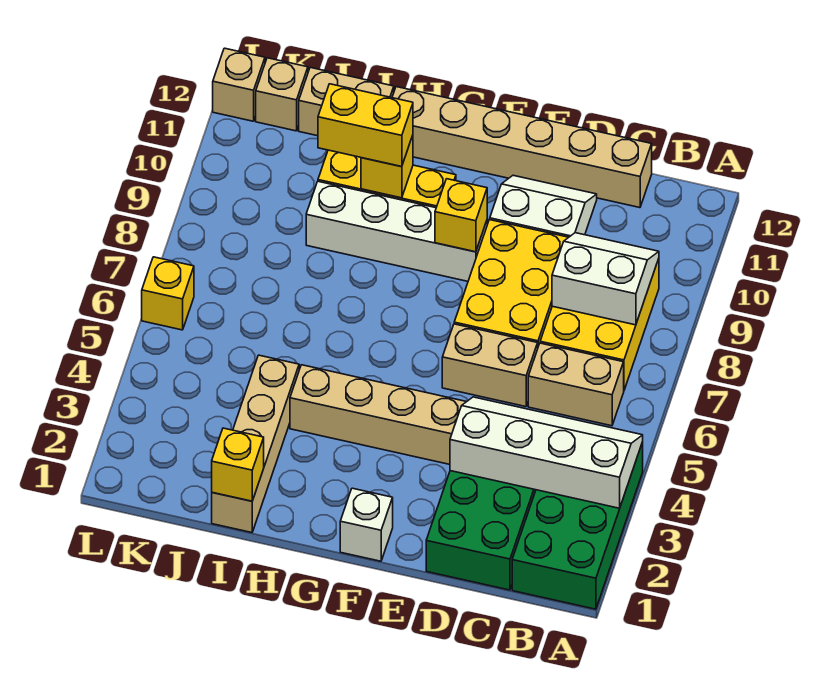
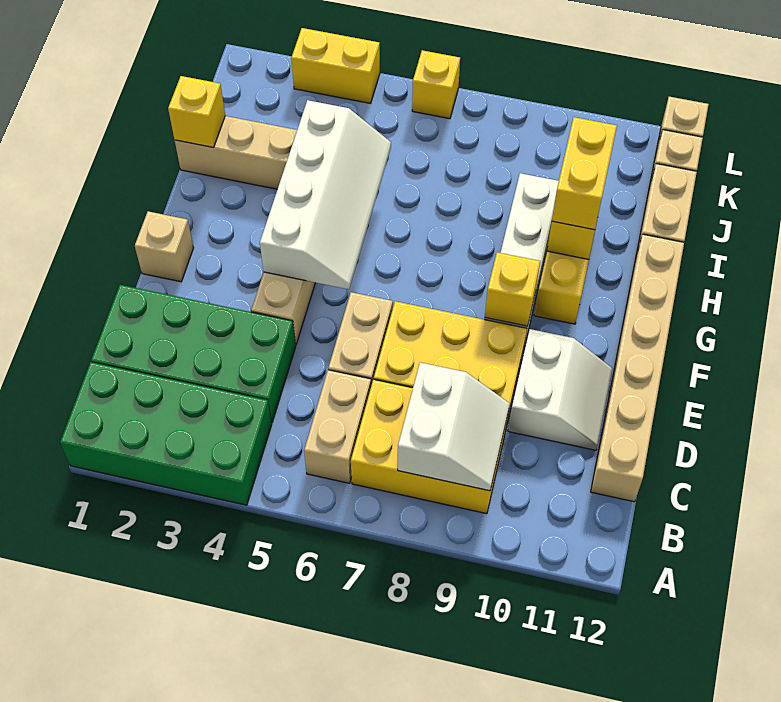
white 2x4 slope [450,397,643,508] -> white 2x4 slope moved to [260,100,391,289]
white 1x1 brick [340,488,393,561] -> tan 1x1 brick [135,211,194,282]
none -> yellow 1x2 brick [291,28,380,103]

